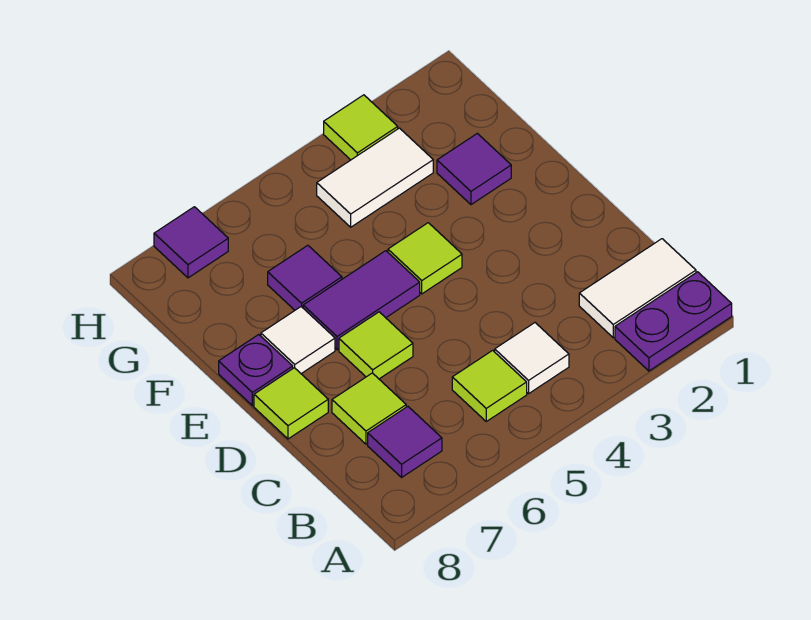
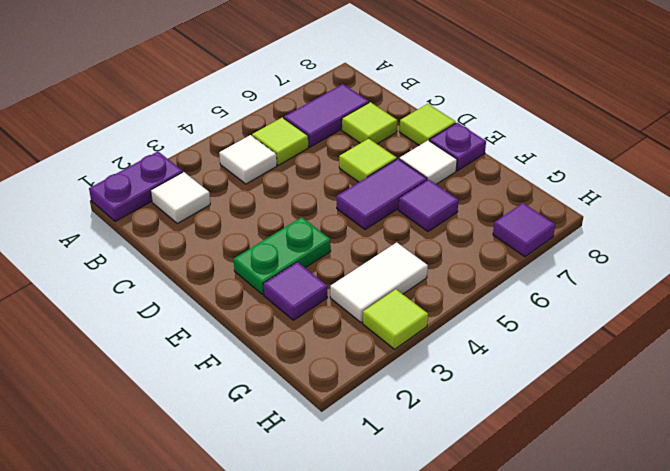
white 1x2 tile [579,239,696,338] -> white 1x1 tile [151,172,210,223]
purple 1x1 tile [368,407,442,477] -> purple 1x2 tile [284,84,369,147]
none -> green 1x2 plate [234,217,331,294]
lime 1x1 tile [388,223,462,294] -> none

